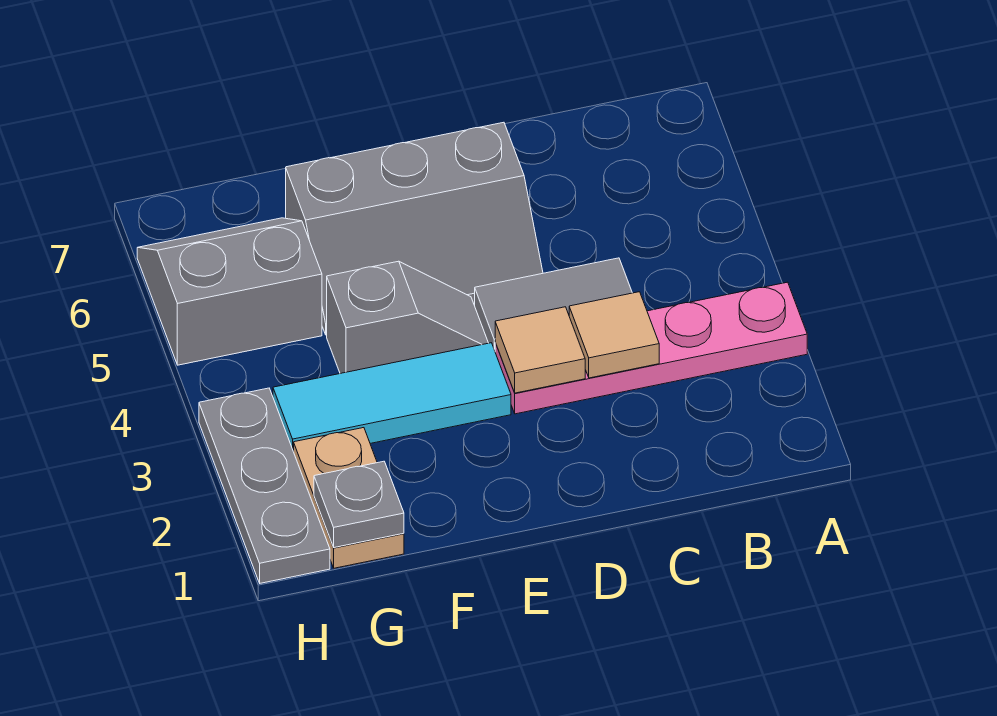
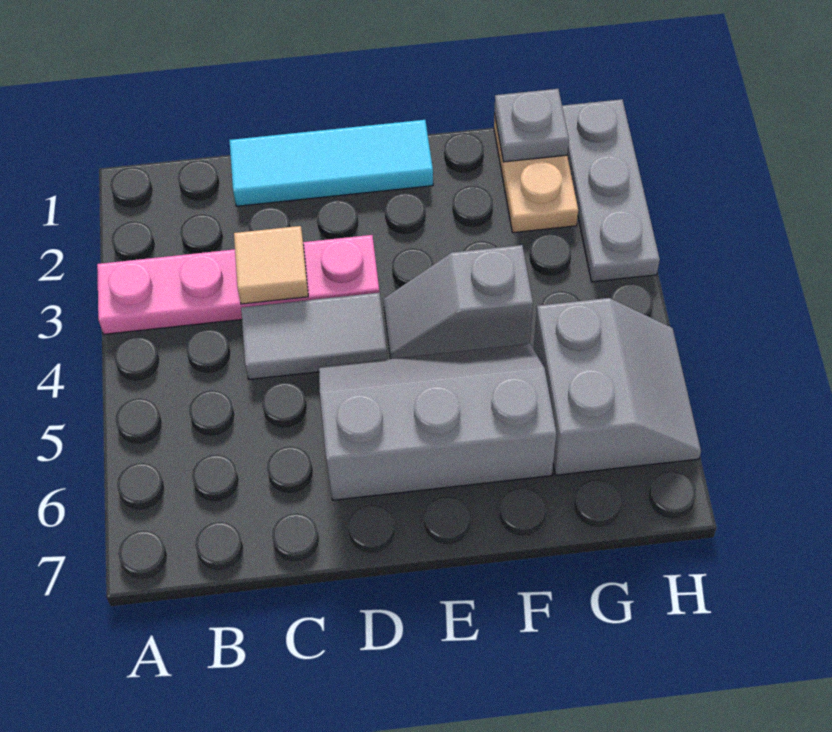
tan 1x1 tile [495,307,585,393] -> none
cyan 1x3 tile [273,343,511,452] -> cyan 1x3 tile moved to [229,120,433,206]
grey 2x2 slope [137,218,322,365] -> grey 2x2 slope turned to [534,298,701,475]

